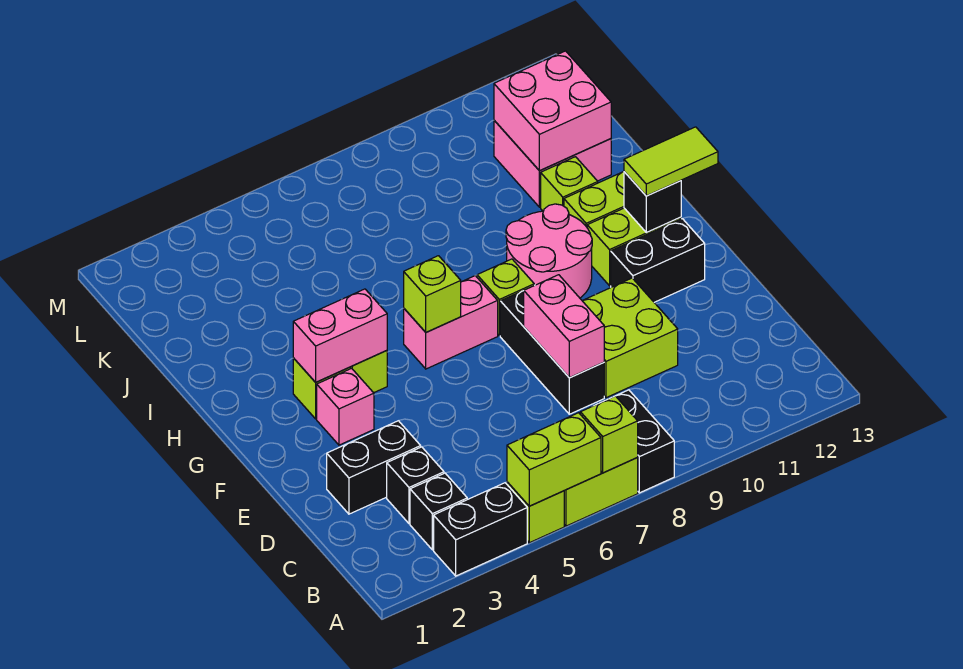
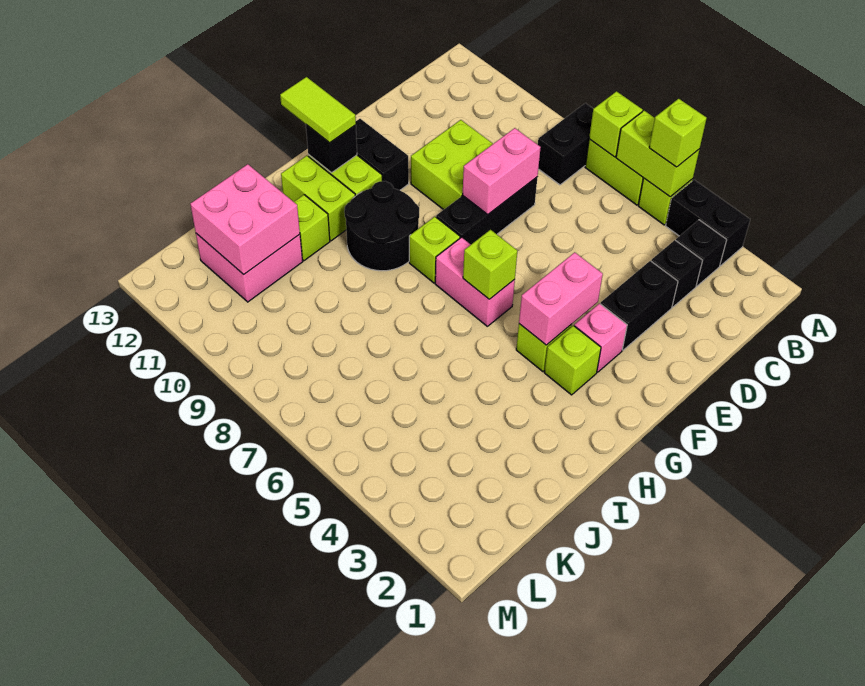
none -> lime 1x1 brick [649,99,707,167]
black 1x2 brick [327,421,421,514] -> black 1x2 brick turned to [600,261,678,350]
pink 1x2 brick [293,289,387,382] -> pink 1x2 brick turned to [519,252,603,345]
pink 2x2 round brick [506,204,592,298] -> black 2x2 round brick [344,181,419,271]

